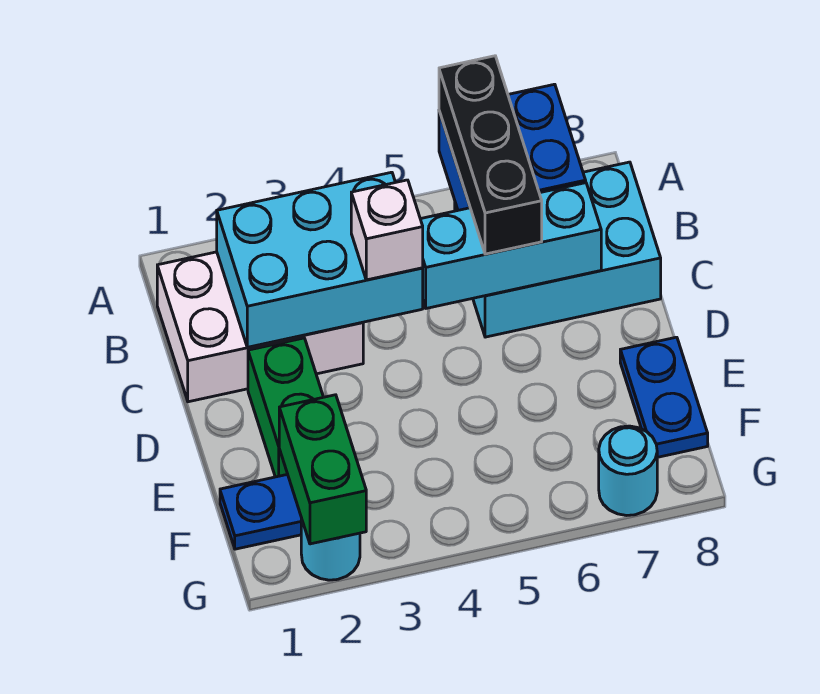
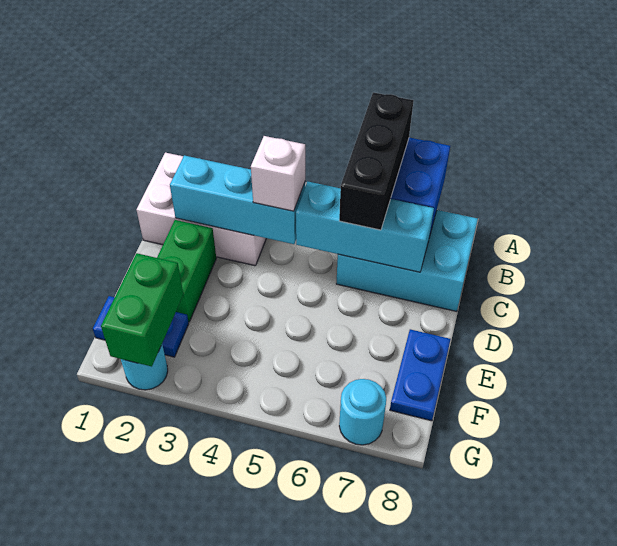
cyan 2x3 brick [217,172,423,347] -> cyan 1x3 brick [170,155,305,244]

